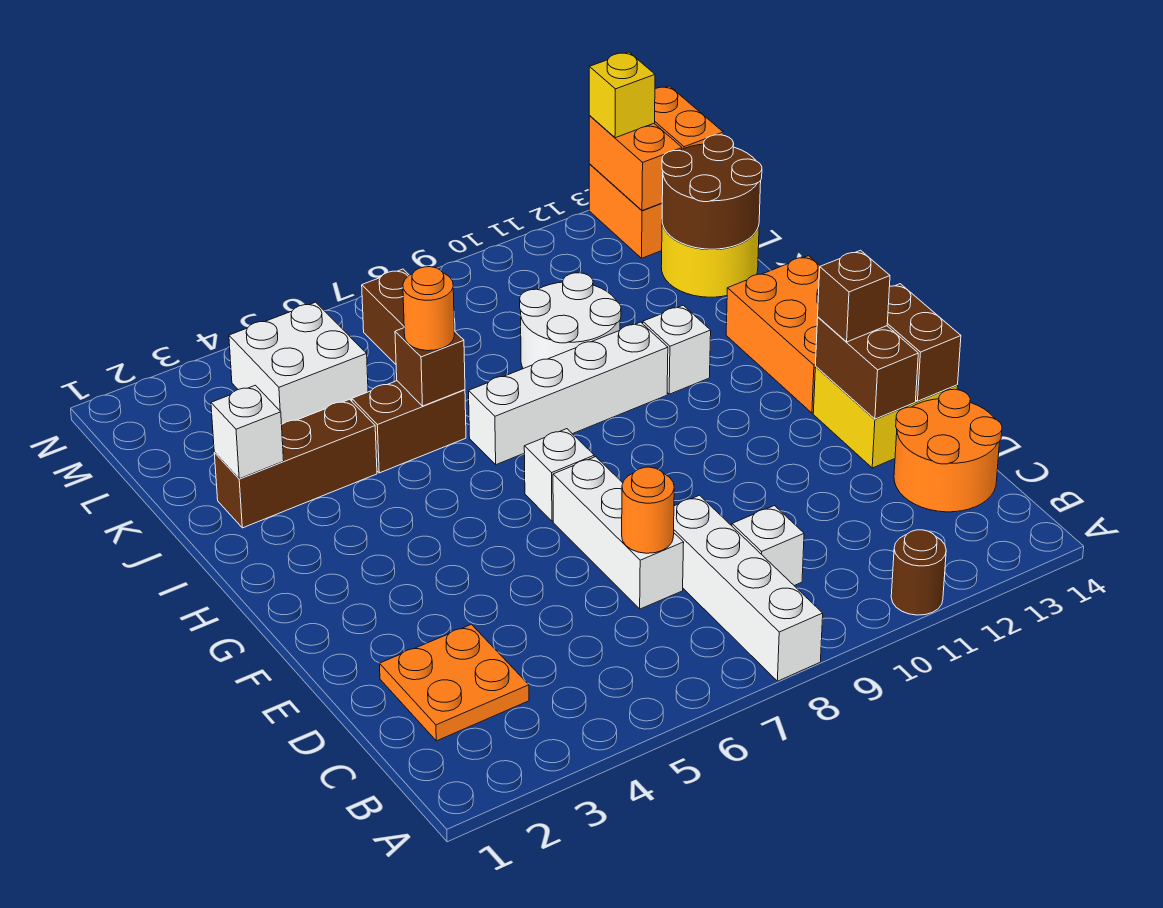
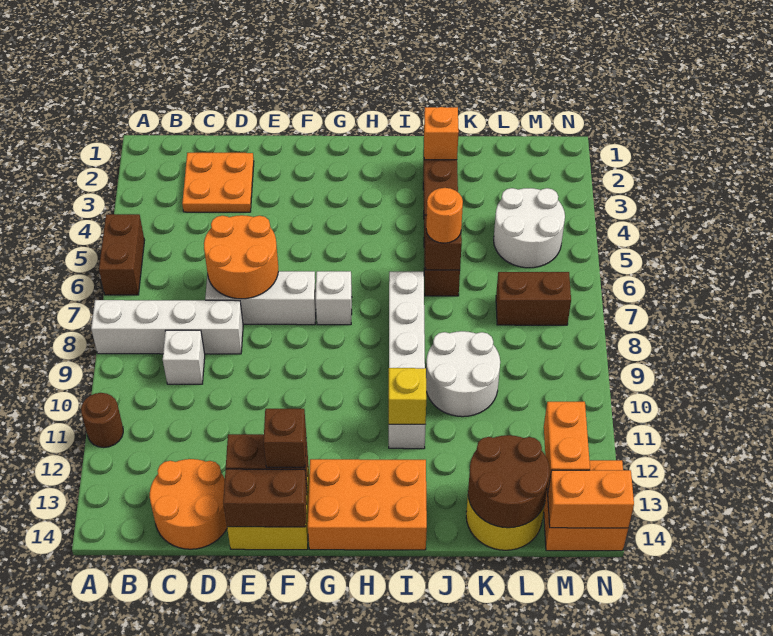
none -> brown 1x2 brick [99,214,145,295]
orange 1x1 round brick [622,467,674,553] -> orange 2x2 round brick [204,215,278,299]
white 1x1 brick [211,385,284,479] -> orange 1x1 brick [424,107,459,160]
white 2x2 brick [229,302,368,424] -> white 2x2 round brick [494,188,565,268]
orange 1x2 brick [589,116,682,211] -> orange 1x2 brick turned to [544,402,590,491]
yellow 1x1 brick [589,52,655,138] -> yellow 1x1 brick moved to [389,368,426,424]

